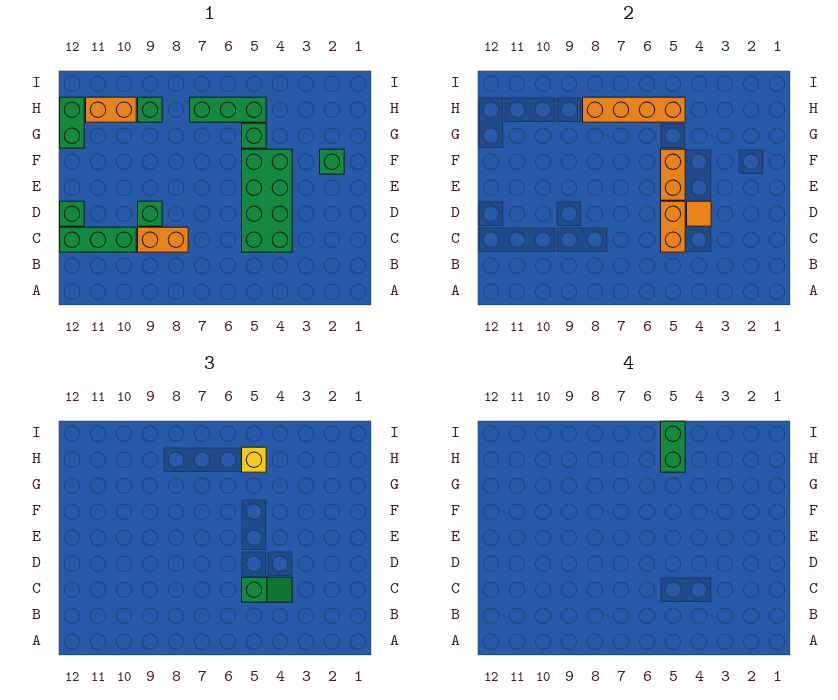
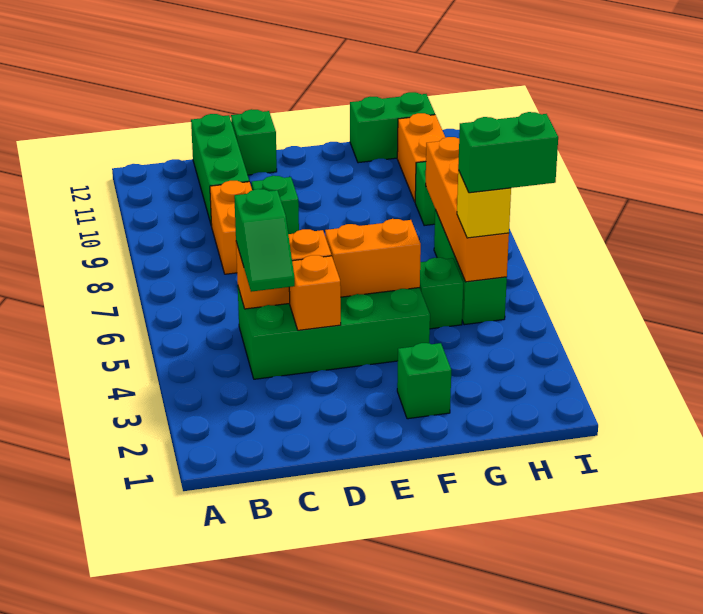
orange 1x1 tile [687,201,711,226] -> orange 1x1 brick [289,255,341,330]

